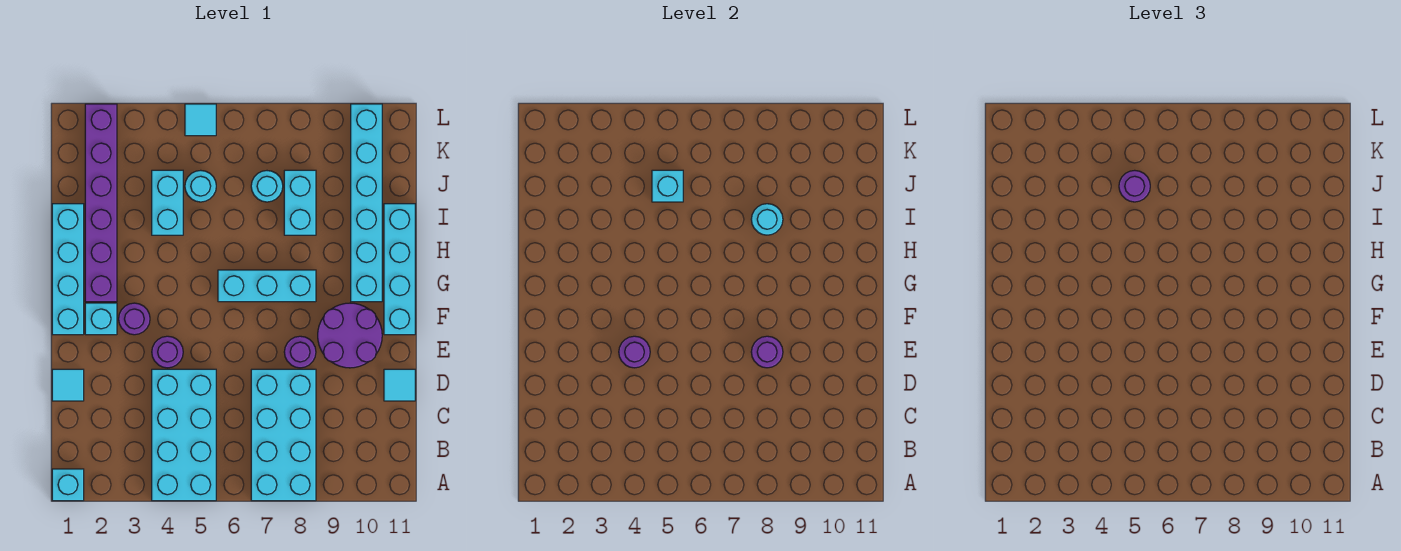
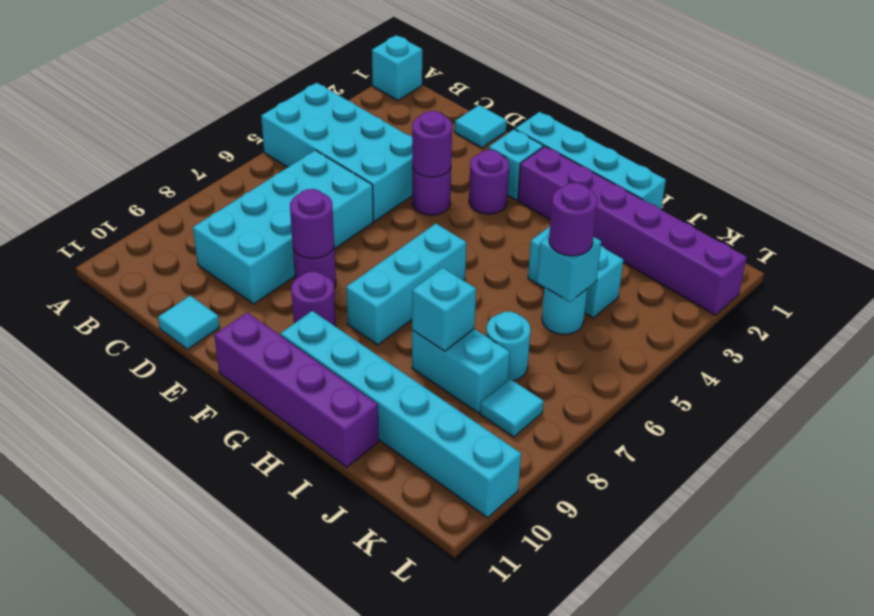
cyan 2x4 brick [251,369,316,501] -> cyan 2x4 brick turned to [193,150,373,304]
purple 2x2 round brick [318,303,382,368] -> purple 1x1 round brick [291,272,336,326]
cyan 1x4 brick [384,204,415,335] -> purple 1x4 brick [214,312,379,467]
cyan 1x1 round brick [751,204,783,235] -> cyan 1x1 brick [412,268,476,351]
cyan 1x1 tile [185,104,216,136] -> cyan 1x1 tile moved to [480,379,544,437]

